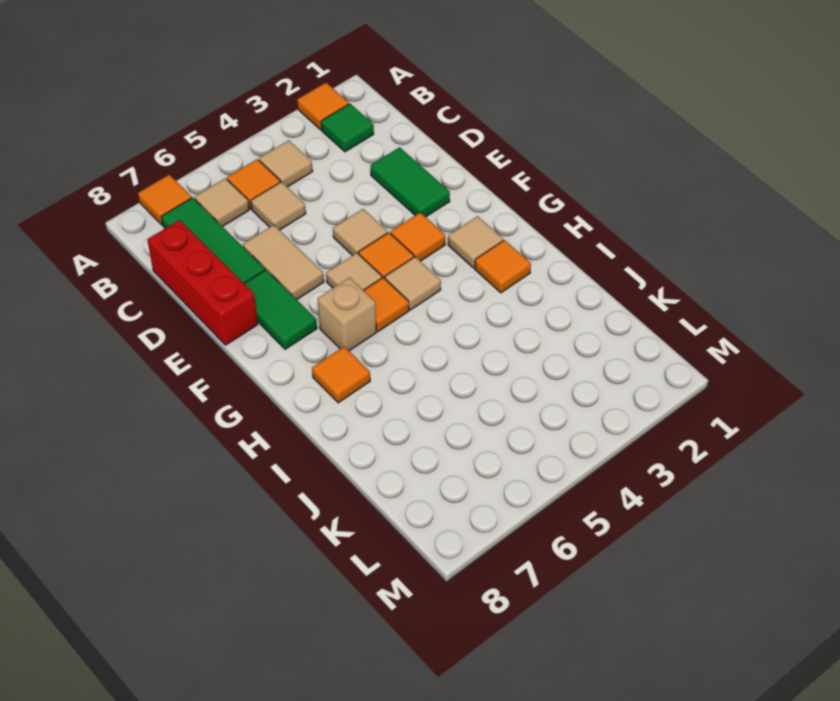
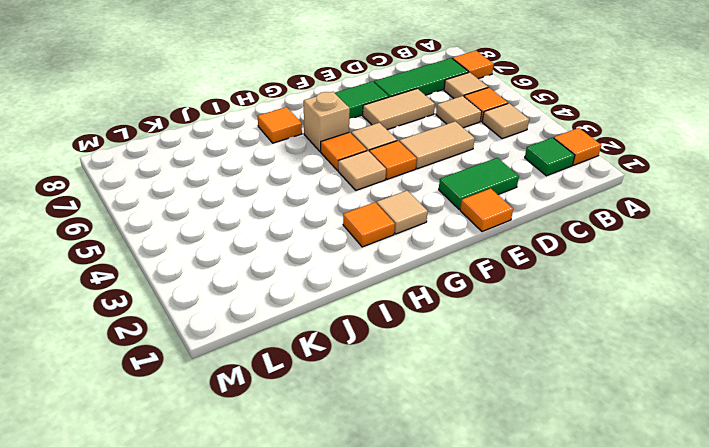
red 1x3 brick [147,220,258,345] -> none
tan 1x1 tile [333,209,388,256] -> tan 1x2 tile [399,121,475,169]
orange 1x1 tile [390,212,445,261] -> orange 1x1 tile moved to [460,188,513,232]

